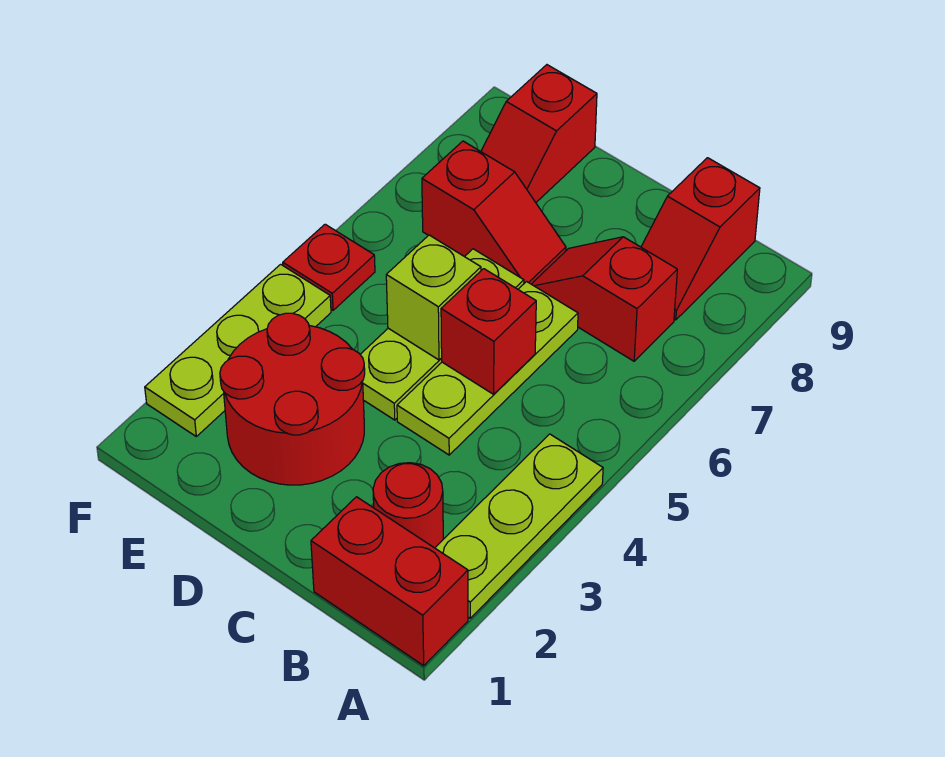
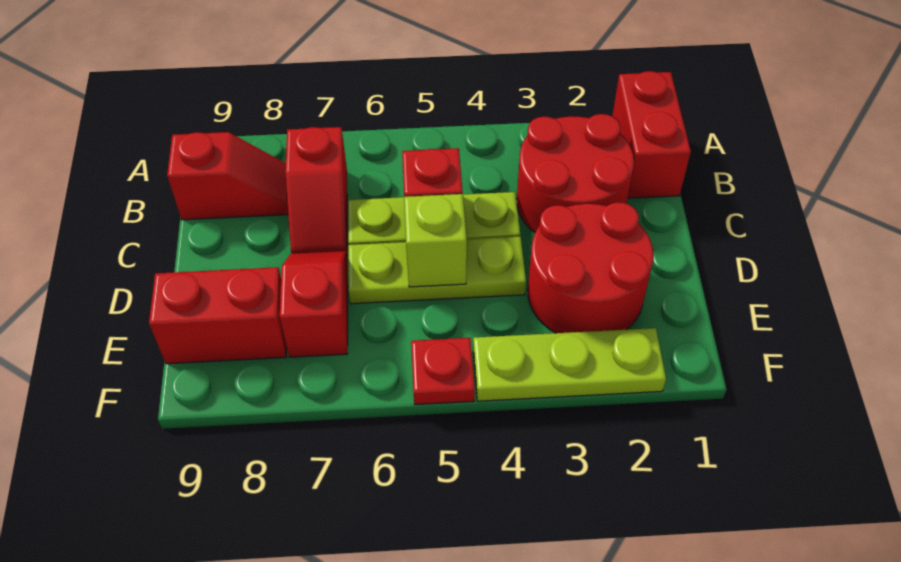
lime 1x3 plate [435,434,603,618] -> none
red 1x1 round brick [373,463,443,548] -> red 2x2 round brick [517,114,634,232]
red 1x2 slope [481,65,597,202] -> red 1x2 brick [149,267,287,364]

